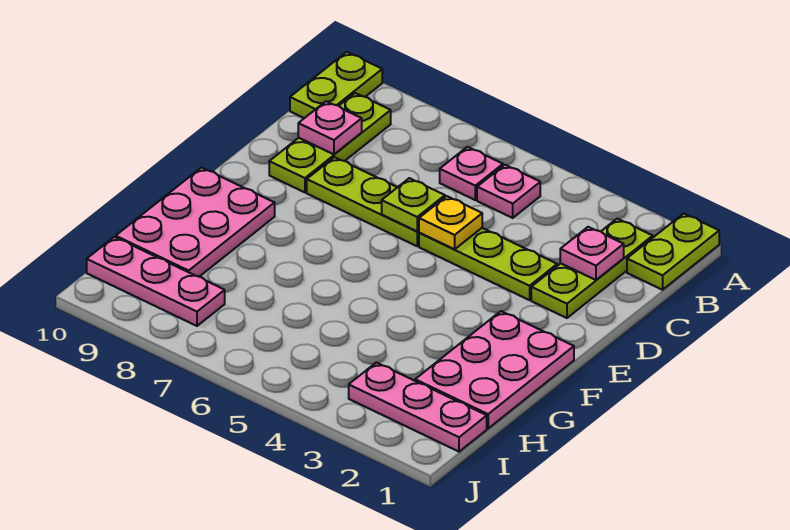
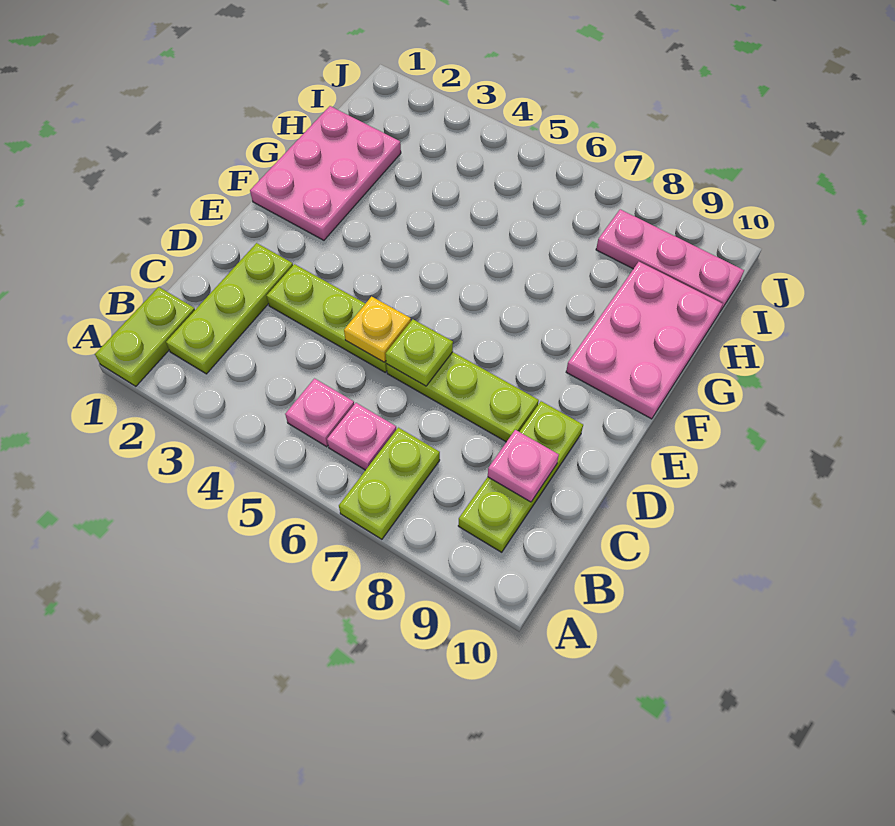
lime 1x2 plate [290,52,382,118] -> lime 1x2 plate moved to [339,428,440,539]
pink 1x1 plate [560,227,624,280] -> none
pink 1x3 plate [349,363,487,452] -> none

